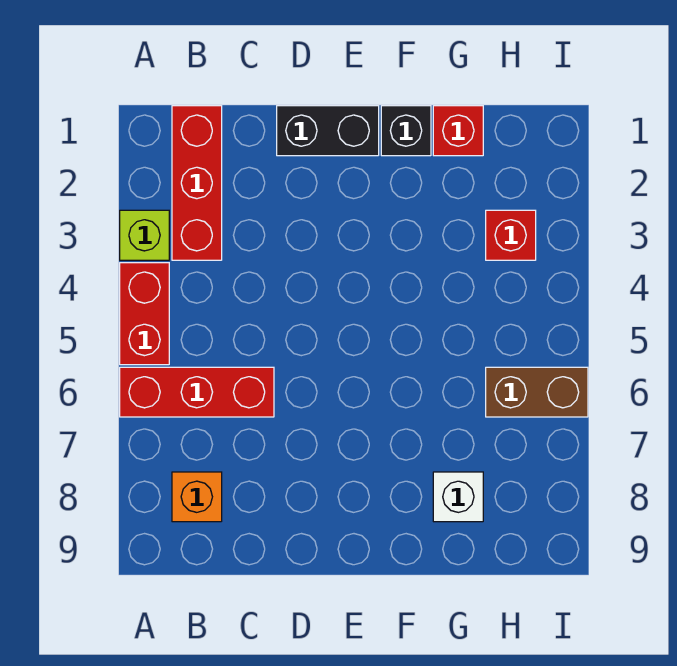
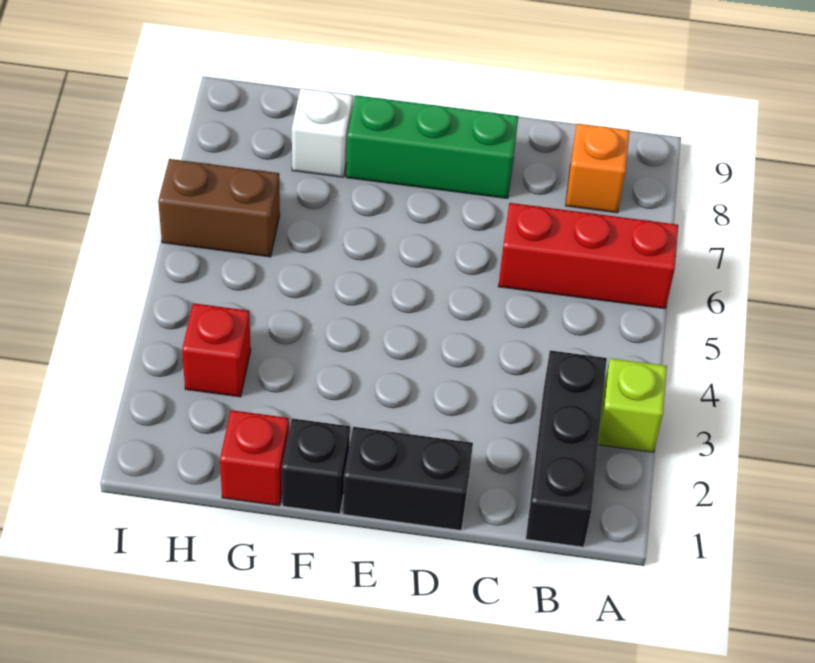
red 1x2 brick [120,263,169,365] -> none
red 1x3 brick [172,106,222,260] -> black 1x3 brick [526,350,607,547]
none -> green 1x3 brick [346,95,519,199]

